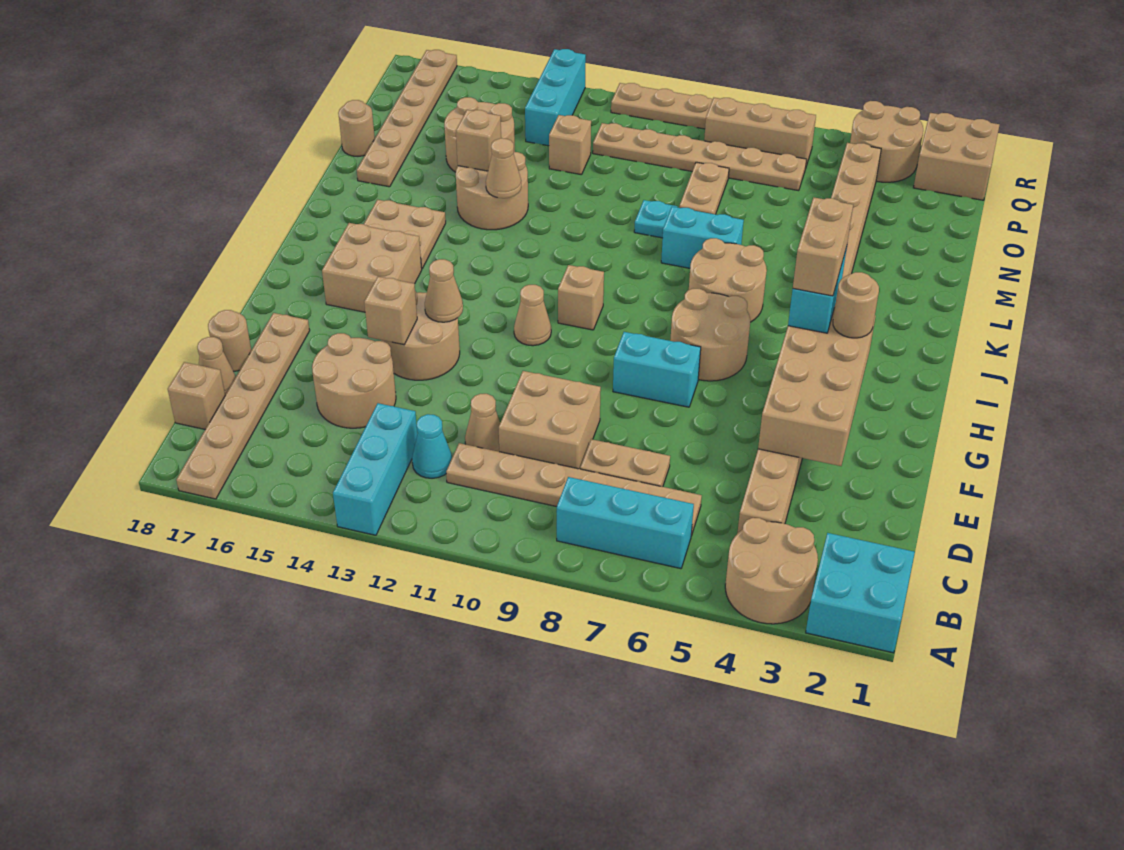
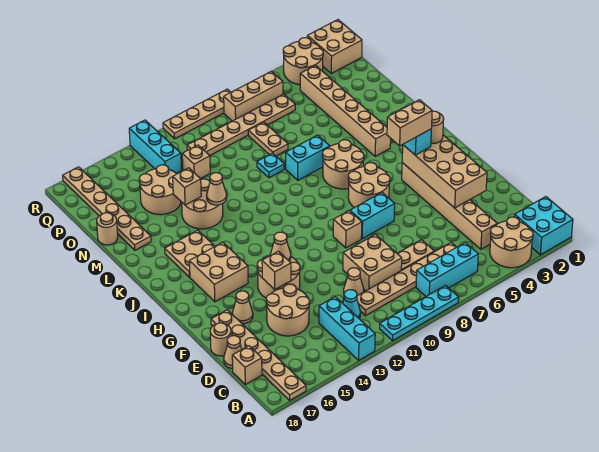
none -> cyan 1x4 plate [380,285,459,341]
tan 1x2 brick [793,197,853,296] -> tan 1x2 brick turned to [387,100,432,146]
tan 1x1 cone [514,285,551,346] -> tan 1x1 cone moved to [232,291,253,324]
tan 1x1 brick [558,265,604,330] -> tan 1x1 brick moved to [333,211,362,248]

